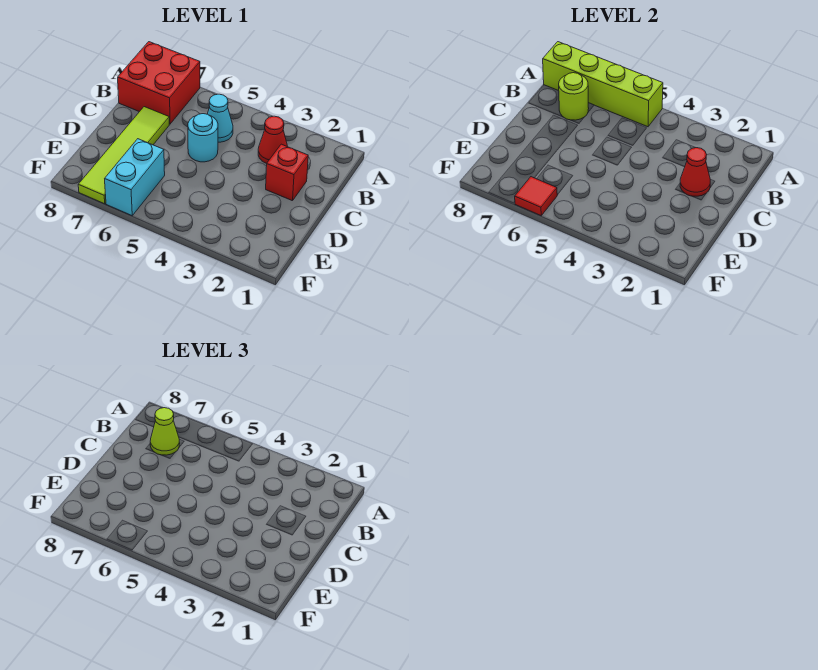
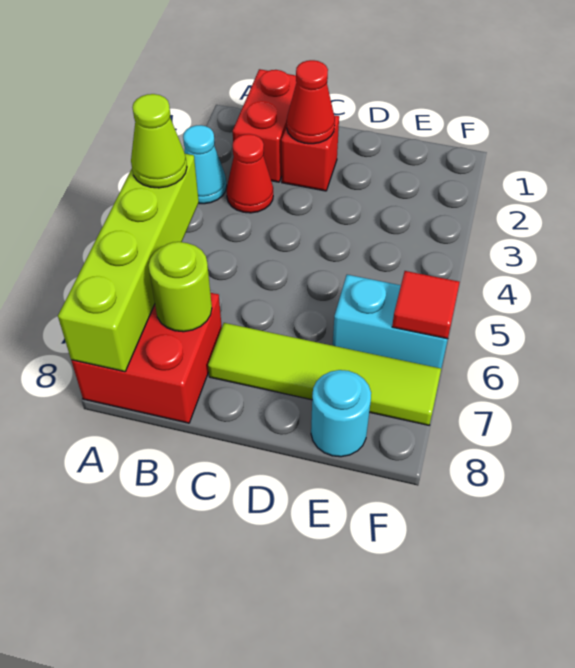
none -> red 1x2 brick [233,69,297,182]
cyan 1x1 cone [208,94,233,142] -> cyan 1x1 cone moved to [183,125,227,204]
lime 1x1 cone [150,408,180,455] -> lime 1x1 cone moved to [131,94,187,188]
cyan 1x1 round brick [188,114,218,162] -> cyan 1x1 round brick moved to [311,370,371,457]

